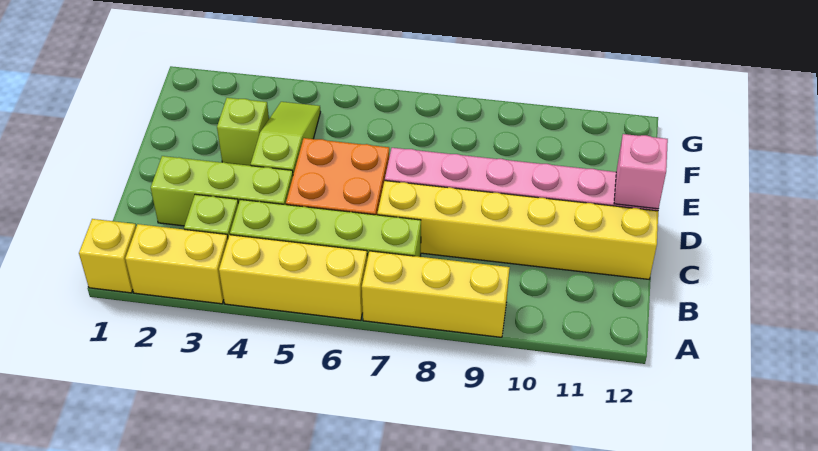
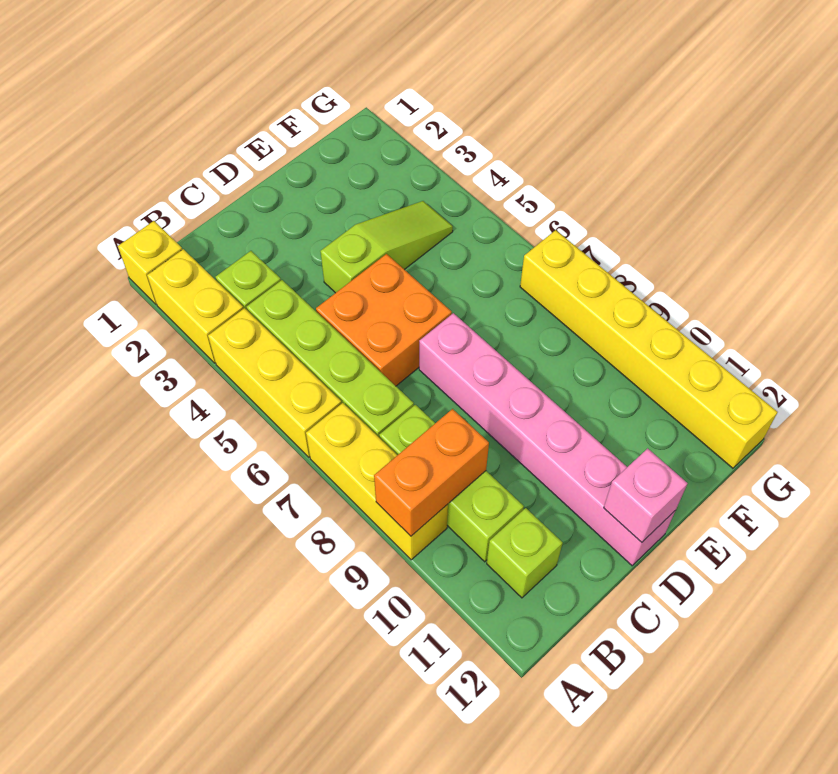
none -> orange 1x2 brick [374,409,489,536]
lime 1x3 brick [151,156,293,226] -> lime 1x3 brick moved to [379,405,524,562]
yellow 1x6 brick [377,181,658,279] -> yellow 1x6 brick moved to [520,230,777,468]
lime 1x1 brick [217,98,269,166] -> lime 1x1 brick moved to [487,508,563,598]

